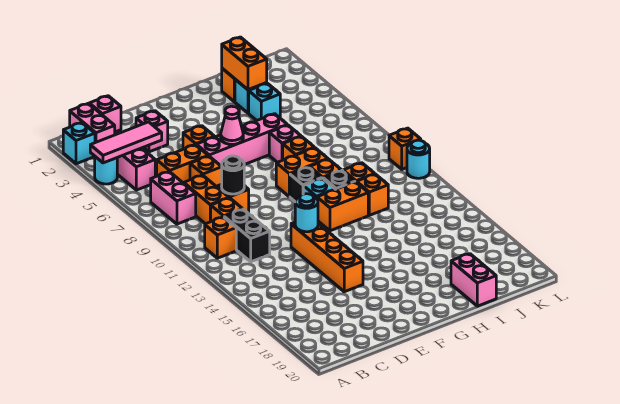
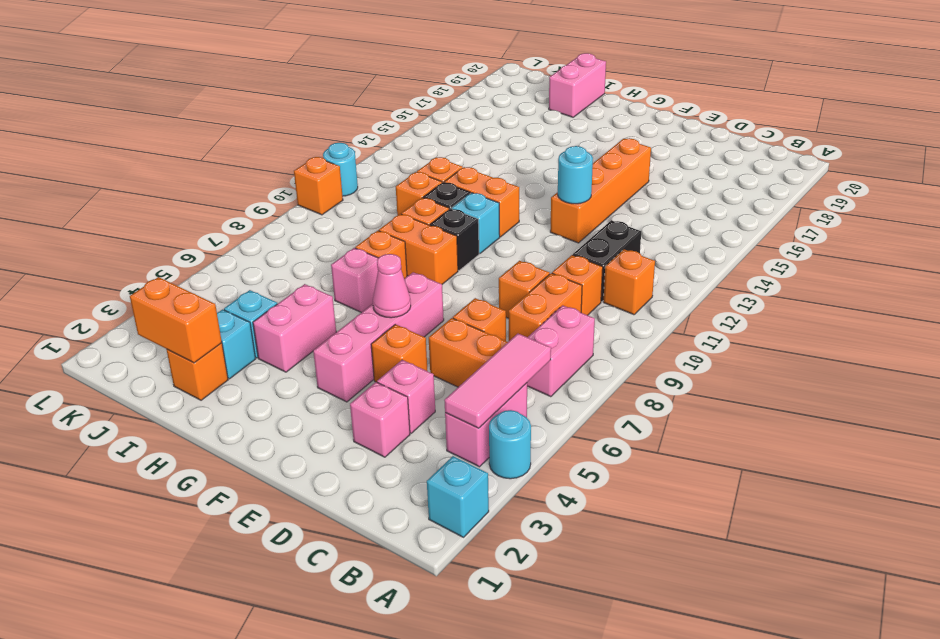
pink 1x3 tile [90,122,162,163] -> pink 1x3 tile turned to [444,334,551,428]
pink 1x2 brick [70,103,115,143] -> pink 1x2 brick moved to [253,284,336,372]
pink 1x1 brick [89,96,121,132] -> pink 1x1 brick moved to [377,360,435,433]
black 1x1 round brick [222,156,244,194] -> none
pink 1x4 brick [196,114,287,167] -> pink 1x4 brick turned to [313,272,444,402]
orange 1x2 brick [222,37,267,90] -> orange 1x2 brick turned to [130,277,222,363]

